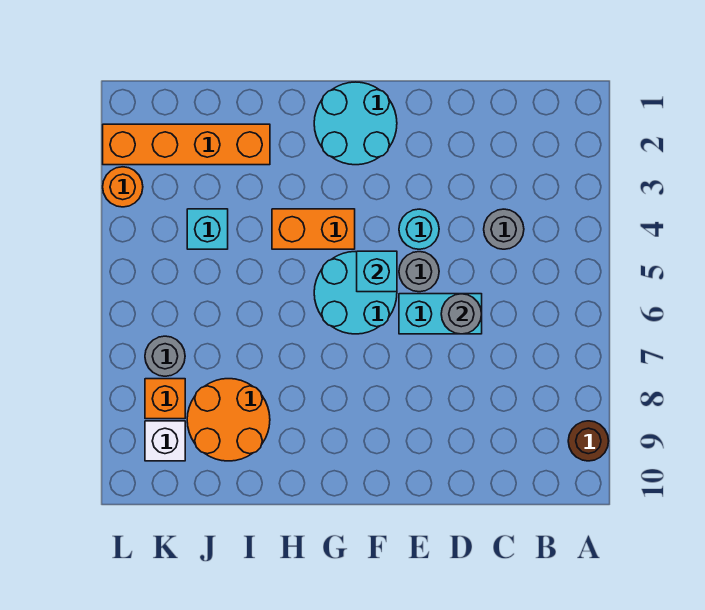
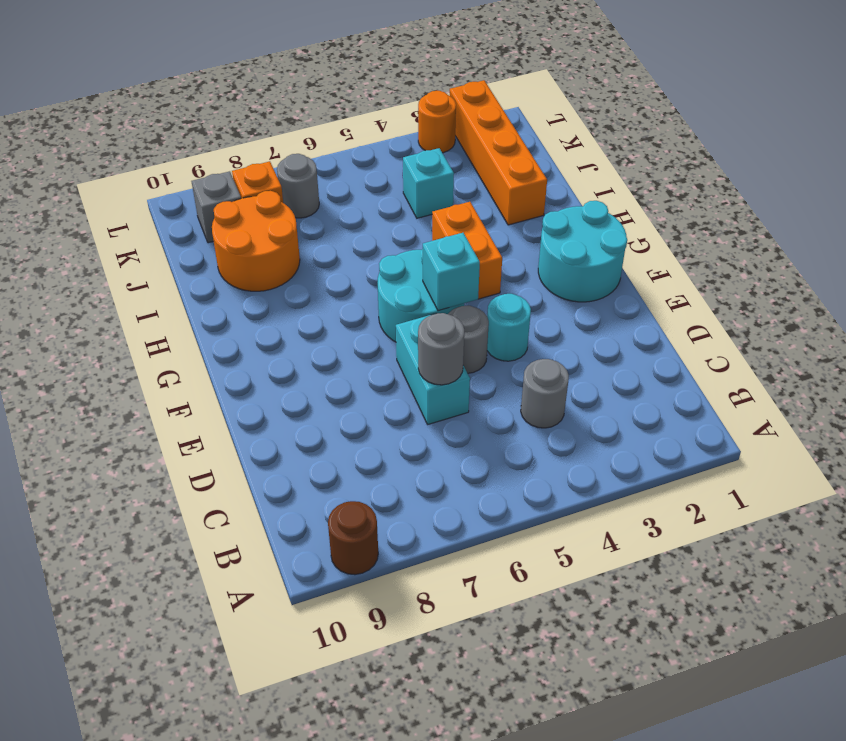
white 1x1 brick [145,421,185,461] -> grey 1x1 brick [191,171,241,243]

